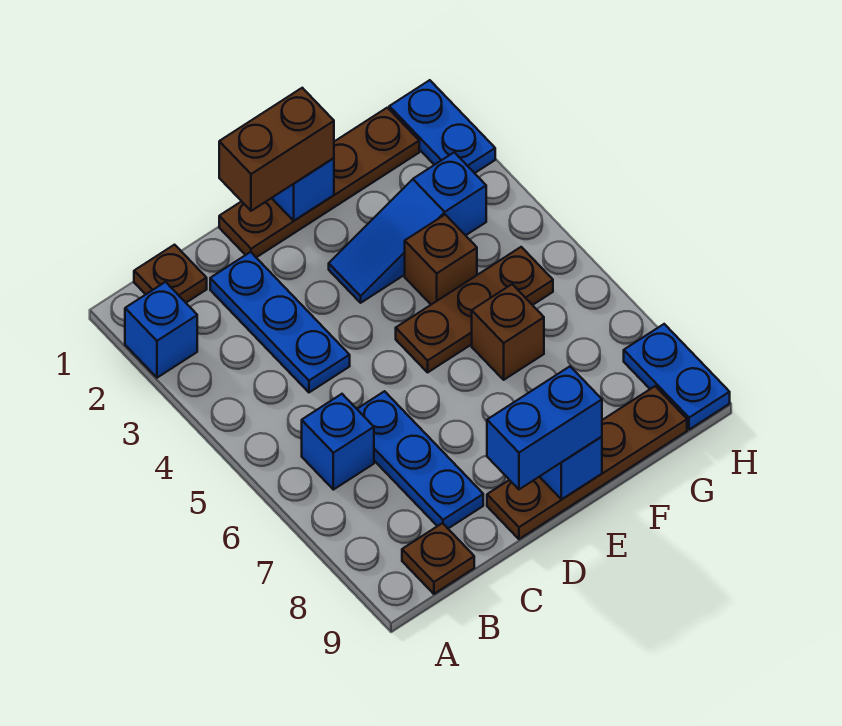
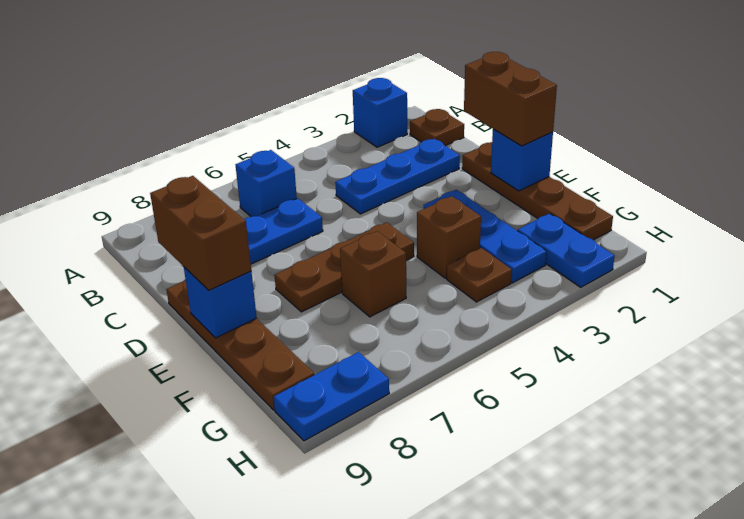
brown 1x1 plate [402,523,474,594] -> brown 1x1 plate moved to [447,248,512,302]
blue 1x2 brick [487,367,602,489] -> brown 1x2 brick [150,176,251,290]
blue 1x3 slope [329,152,486,303] -> blue 1x3 plate [424,190,547,283]
brown 1x3 plate [396,247,553,372] -> brown 1x3 plate turned to [274,222,414,312]
blue 1x2 plate [389,80,495,173] -> blue 1x2 plate turned to [518,213,615,287]

